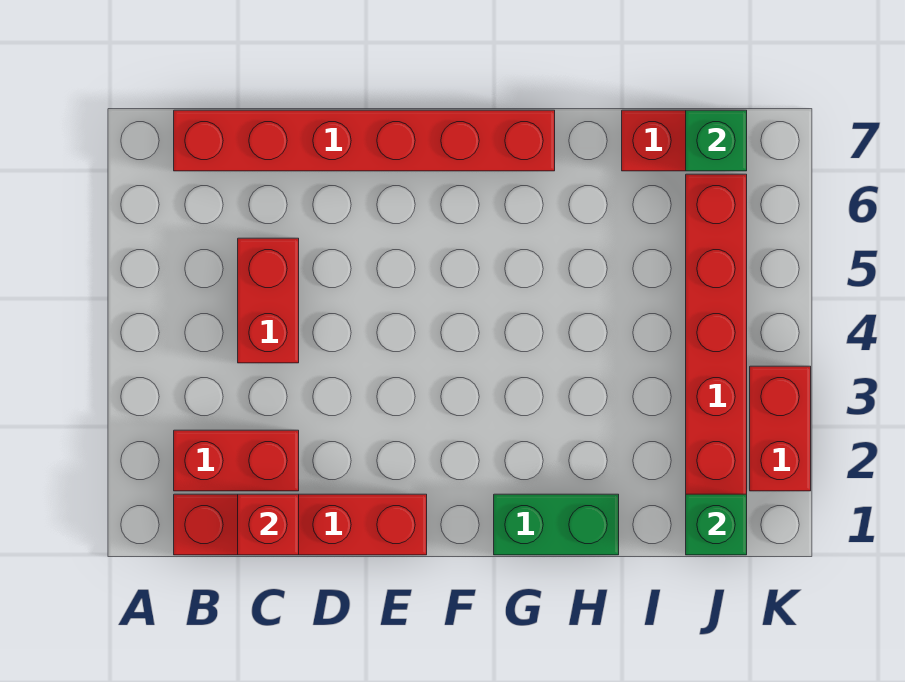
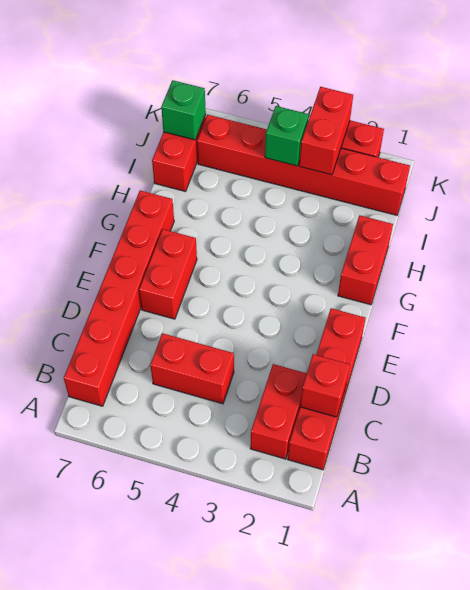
none -> red 1x2 brick [139,229,197,319]
green 1x2 brick [494,494,619,555] -> red 1x2 brick [338,215,393,305]
green 1x1 brick [686,494,747,555] -> green 1x1 brick moved to [265,106,309,166]
none -> red 1x2 brick [299,87,353,175]

